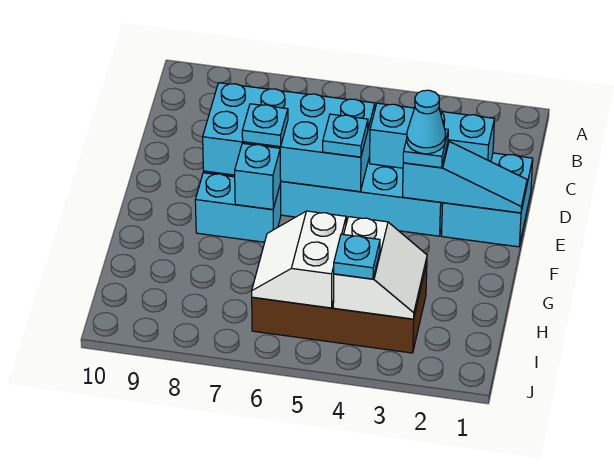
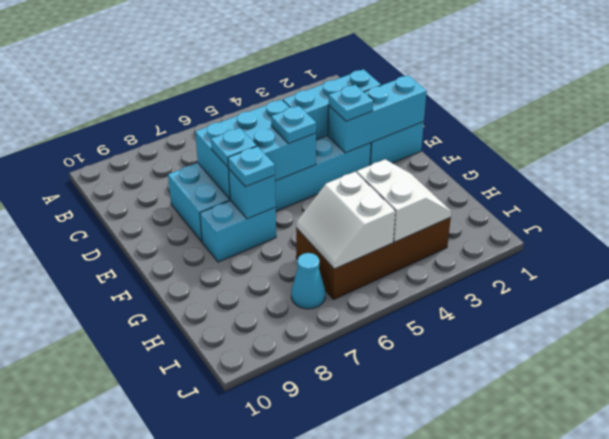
cyan 2x4 brick [203,83,375,192] -> cyan 2x3 brick [195,100,316,199]
cyan 1x3 slope [402,141,527,213] -> cyan 1x3 brick [328,75,427,153]
cyan 1x1 cone [407,90,446,154] -> cyan 1x1 cone moved to [291,253,325,309]
cyan 1x1 plate [334,234,380,279] -> cyan 1x1 plate moved to [228,146,275,187]

